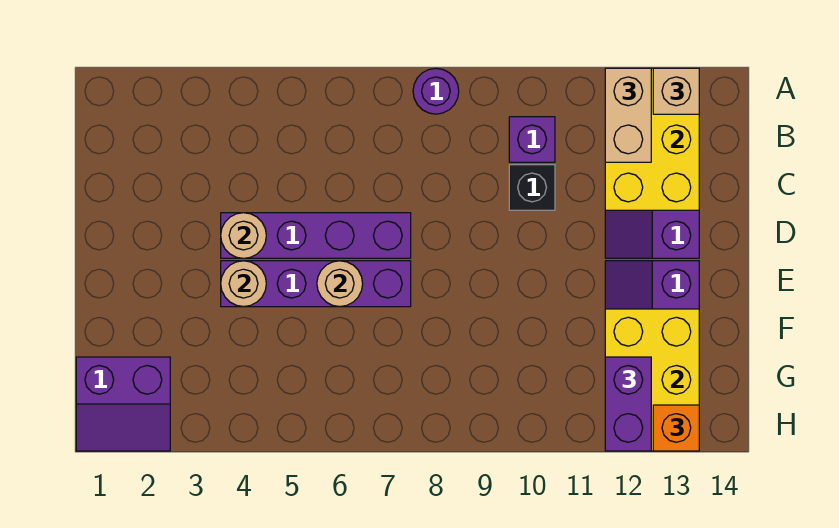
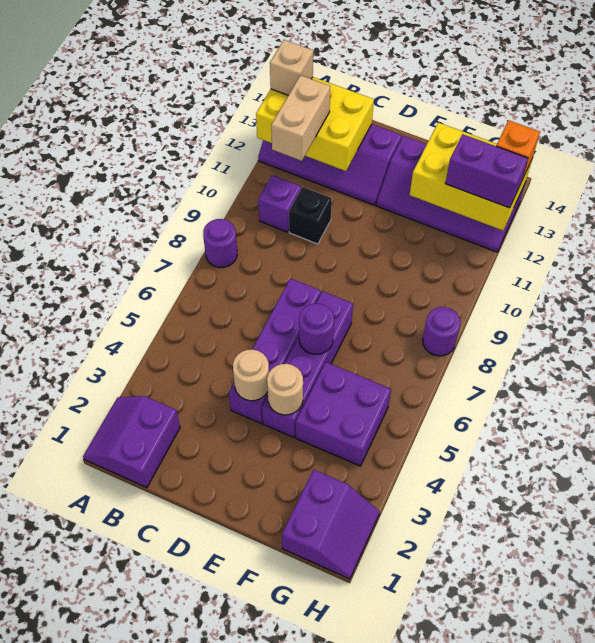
none -> purple 2x2 slope [83,396,180,488]
tan 1x2 brick [605,68,651,162] -> tan 1x2 brick turned to [271,75,330,161]
tan 1x1 round brick [317,261,363,307] -> purple 1x1 round brick [299,304,334,354]
none -> purple 2x2 brick [296,362,391,466]
none -> purple 1x1 round brick [423,307,460,356]

